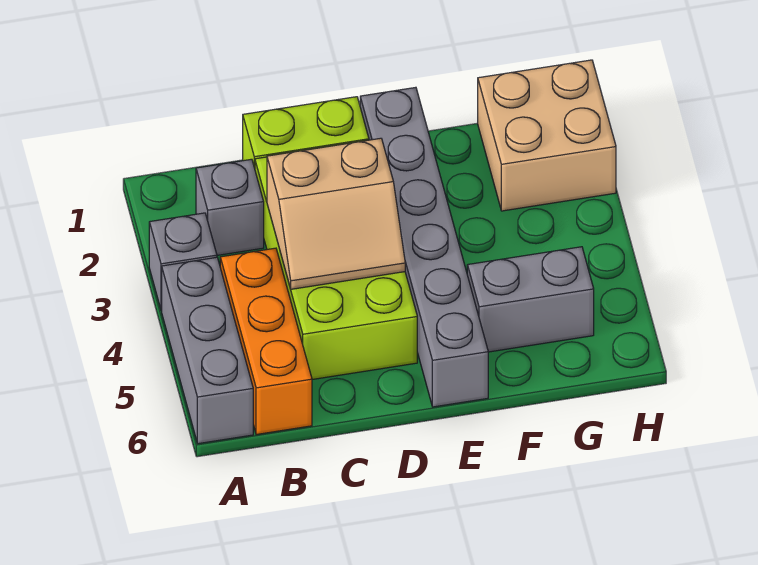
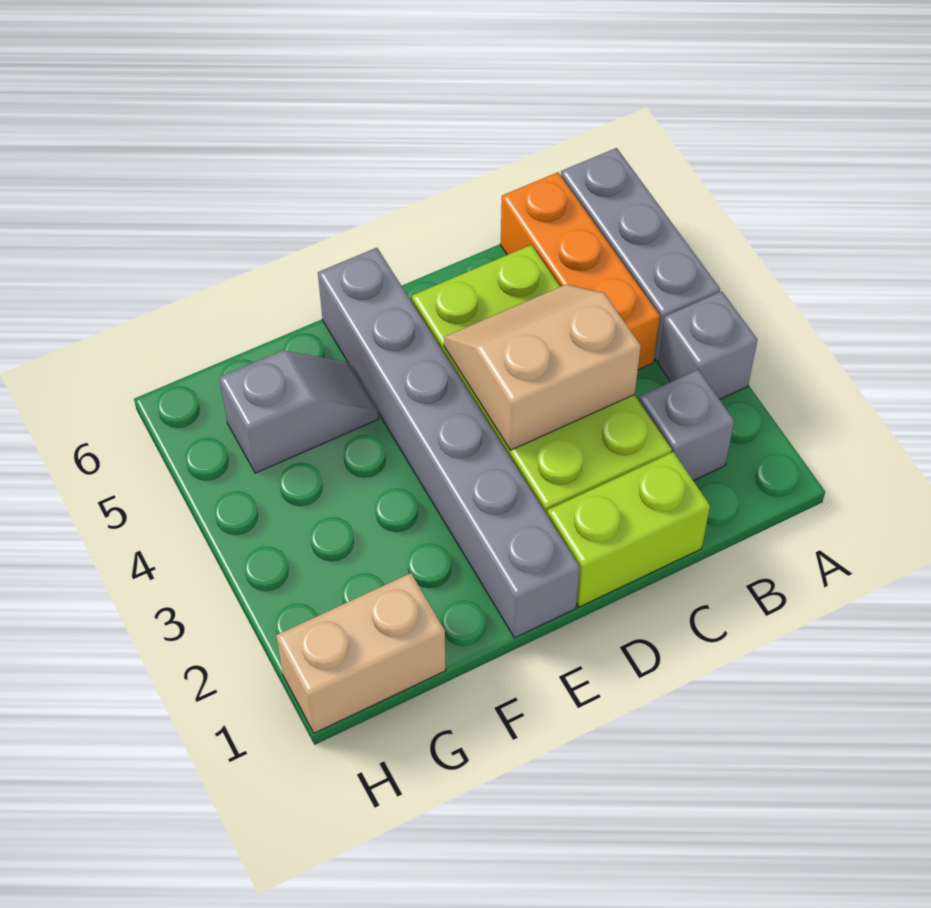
grey 1x2 brick [467,247,594,352] -> grey 1x2 slope [219,350,379,473]
tan 2x2 brick [478,60,616,211] -> tan 1x2 brick [276,573,446,733]

